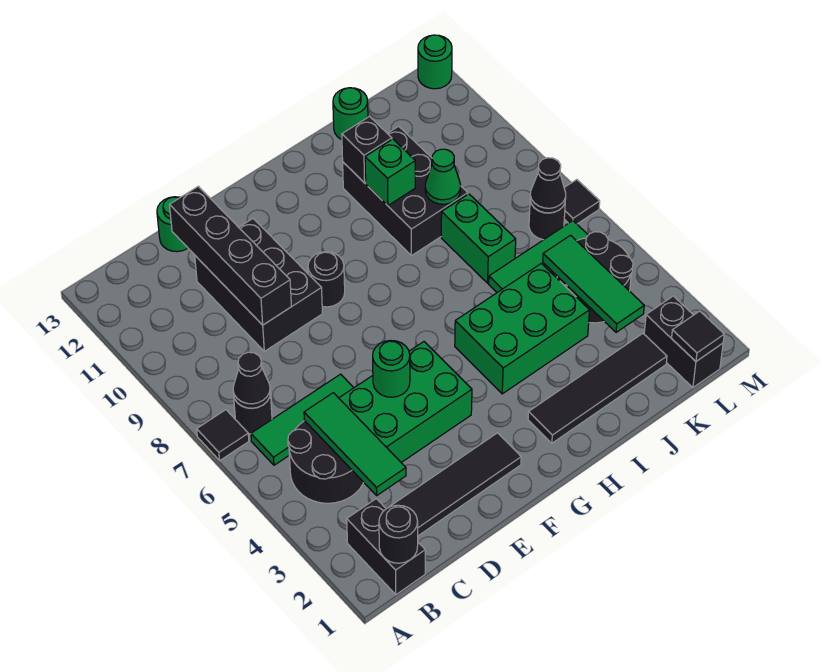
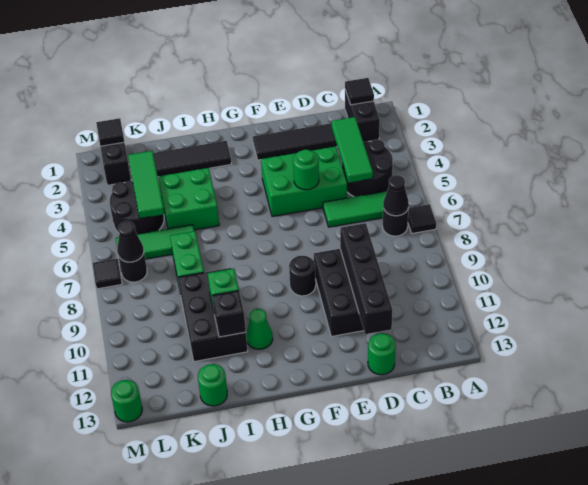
black 1x1 round brick [379,505,418,563] -> black 1x1 tile [345,78,374,105]
green 2x3 brick [455,264,590,394] -> green 2x2 brick [159,168,219,230]
green 1x1 cone [425,149,461,204] -> green 1x1 cone moved to [246,309,273,349]

